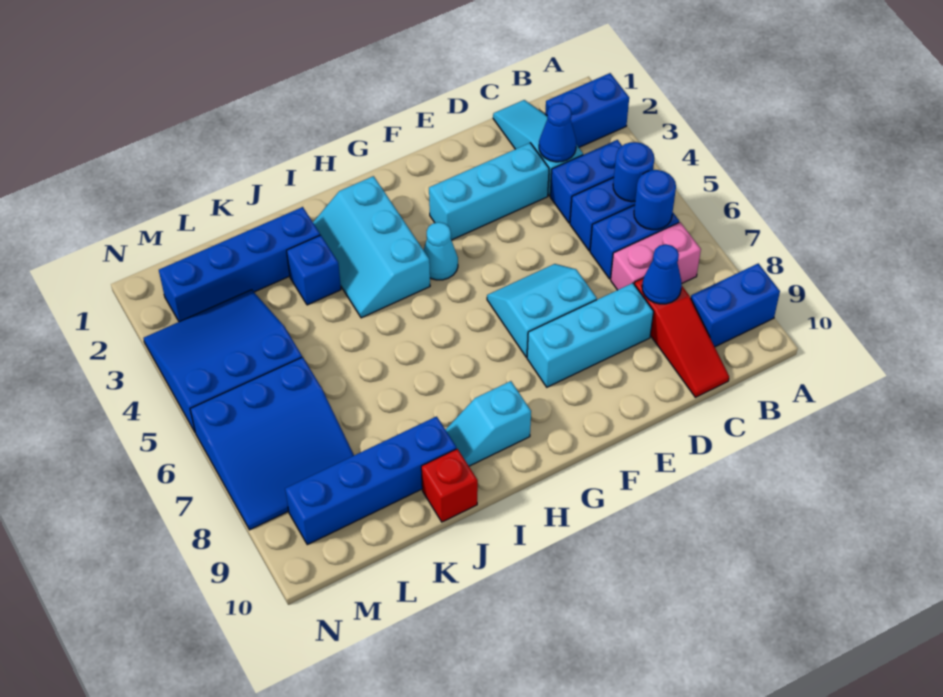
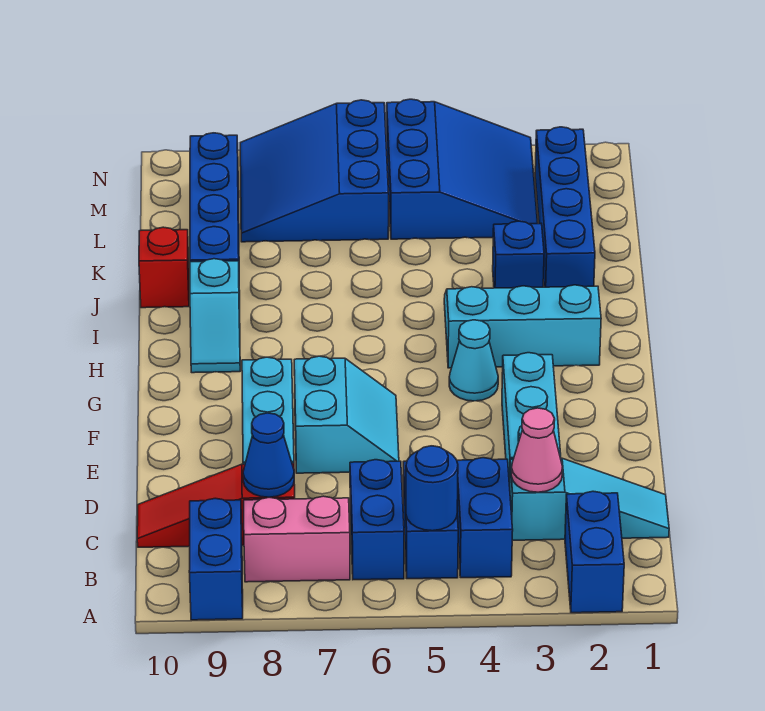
blue 1x1 round brick [634,170,676,230] -> none
pink 1x2 brick [611,222,701,290] -> pink 1x2 brick turned to [244,496,350,582]
blue 1x1 cone [539,103,576,162] -> pink 1x1 cone [511,408,563,492]
cyan 1x2 slope [446,381,531,466] -> cyan 1x2 slope turned to [190,259,240,373]

